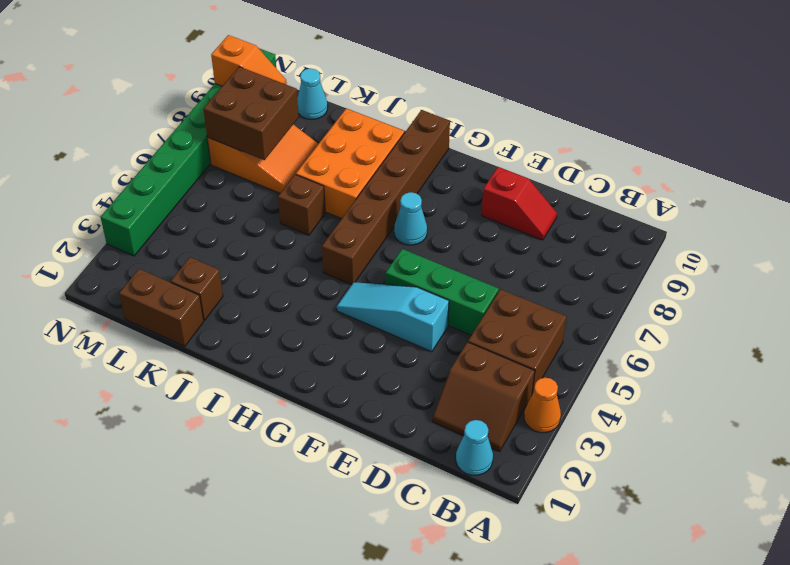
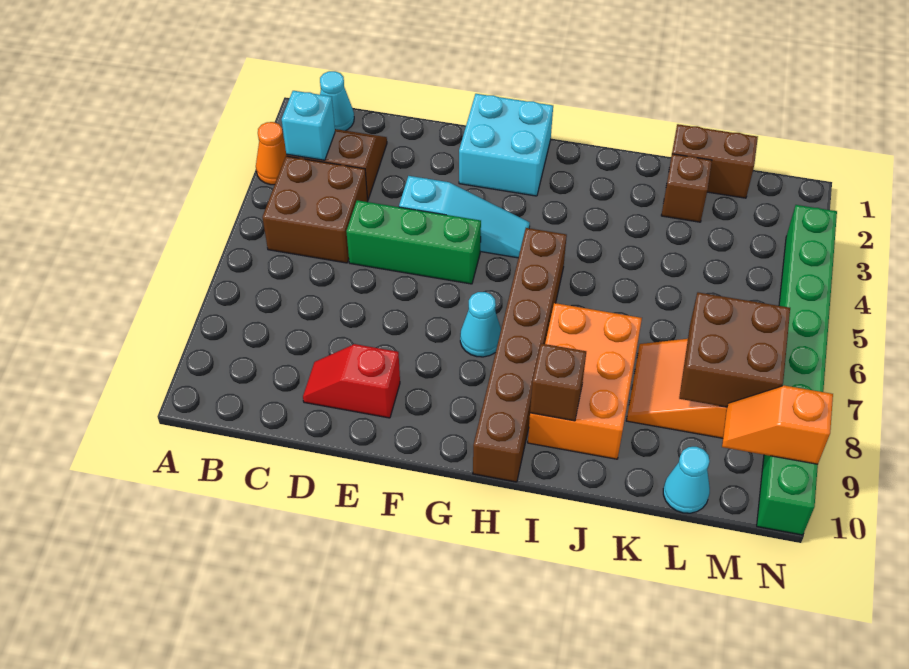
none -> cyan 1x1 brick [282,91,335,160]
none -> cyan 2x2 brick [459,94,553,196]
brown 1x1 brick [278,175,325,235] -> brown 1x1 brick moved to [530,344,586,421]

